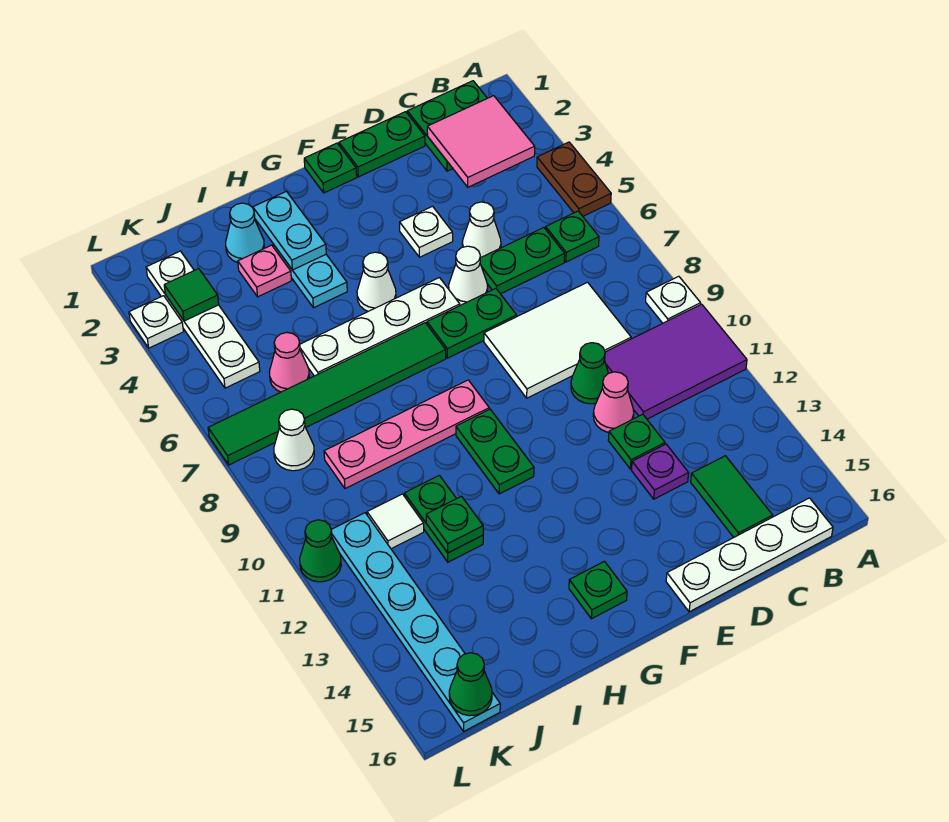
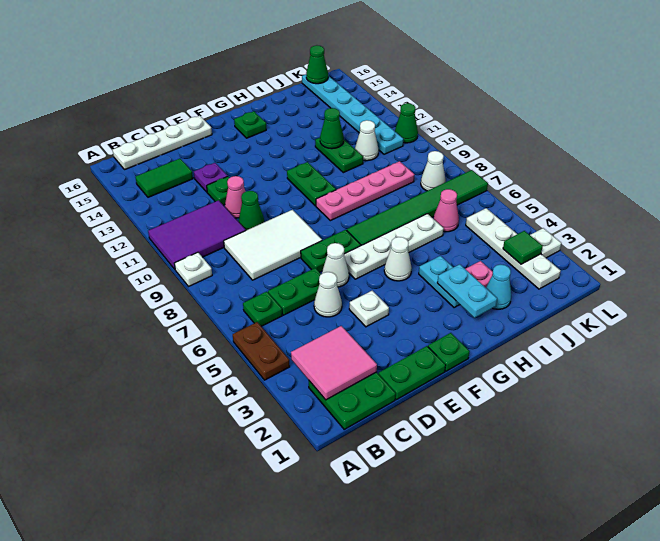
green 1x2 tile [691,456,773,537] -> green 1x2 tile turned to [135,159,193,197]
green 1x1 plate [426,496,483,553] -> green 1x1 cone [320,108,344,149]
white 1x1 tile [367,494,424,549] -> white 1x1 cone [355,120,379,161]

